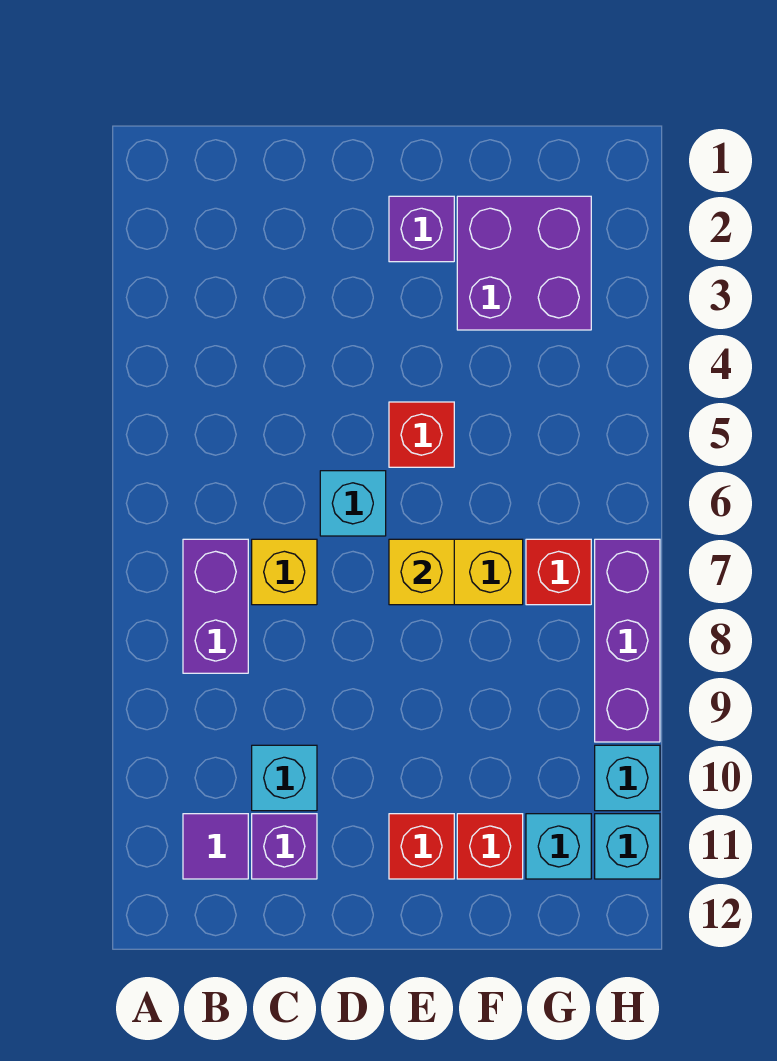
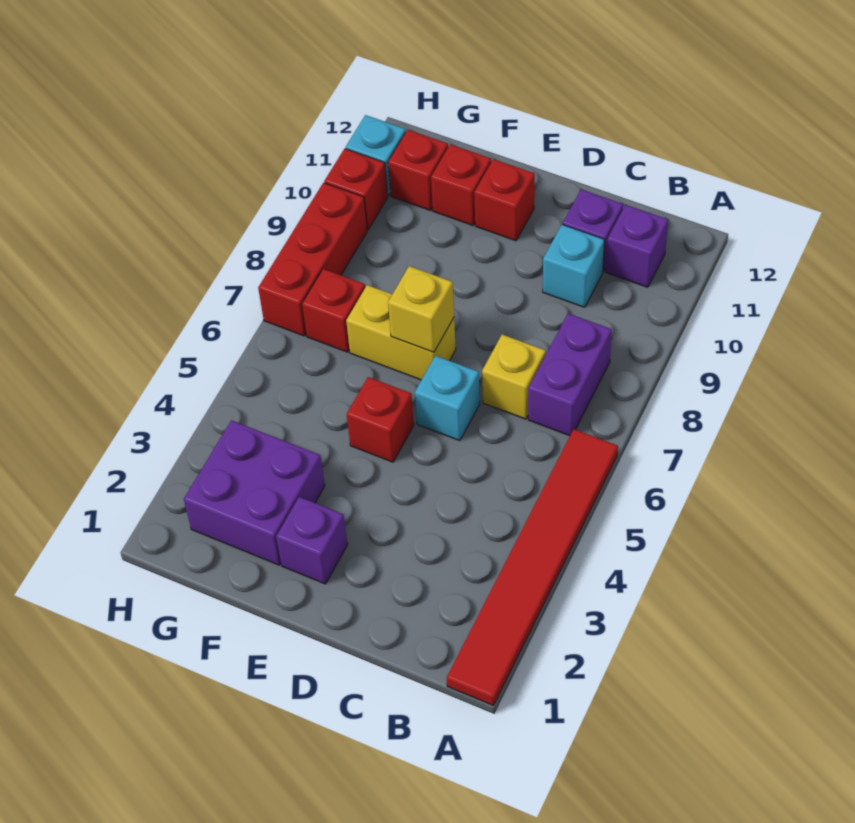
none -> red 1x6 tile [447,429,618,706]
purple 1x1 tile [183,814,248,879] -> purple 1x1 brick [606,205,668,287]
cyan 1x1 brick [526,814,591,879] -> red 1x1 brick [388,130,448,210]
purple 1x3 brick [595,539,660,742] -> red 1x3 brick [258,183,367,336]
cyan 1x1 brick [595,745,660,811] -> red 1x1 brick [324,149,388,230]

